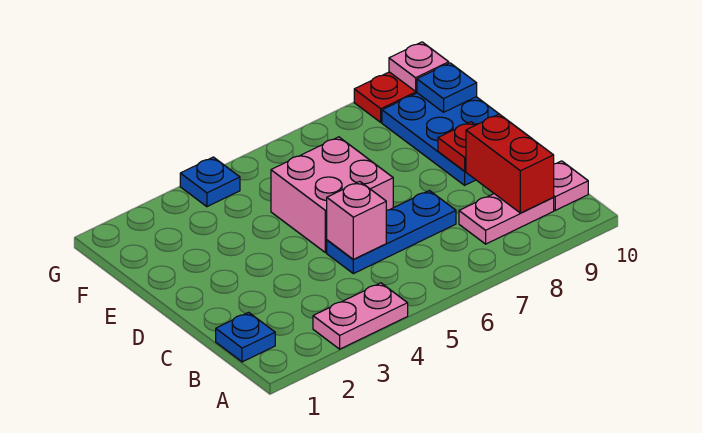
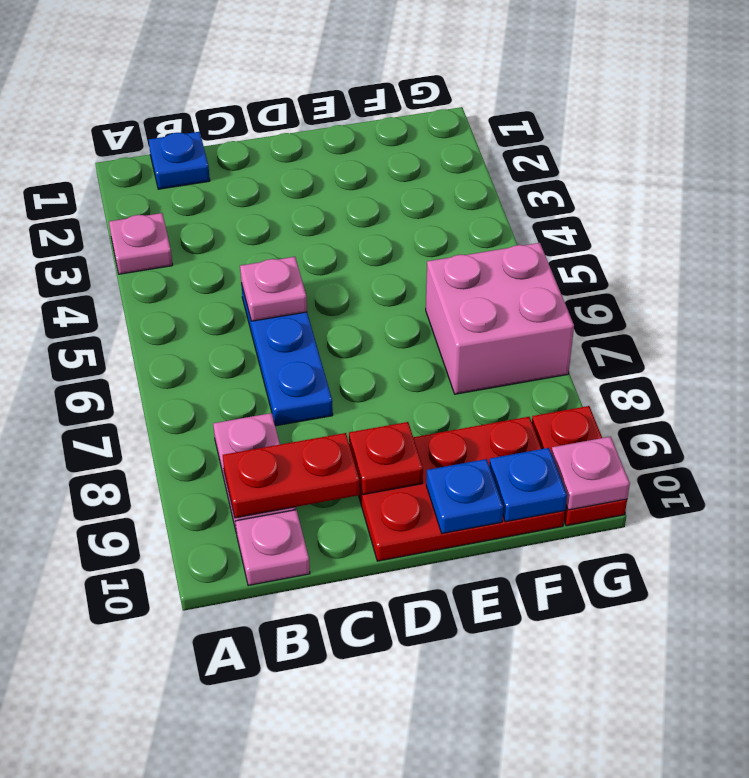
pink 1x2 plate [313,283,408,349] -> pink 1x1 plate [109,213,173,274]
red 1x2 brick [466,114,554,213] -> red 1x2 plate [223,433,360,518]
pink 1x1 brick [327,182,386,259] -> pink 1x1 plate [240,257,307,321]
pink 2x2 brick [271,137,393,253] -> pink 2x2 brick moved to [426,243,574,394]
blue 2x3 plate [382,93,499,185] -> red 2x3 plate [358,417,565,561]
blue 1x1 plate [180,157,240,207] -> blue 1x1 plate moved to [426,459,503,534]

